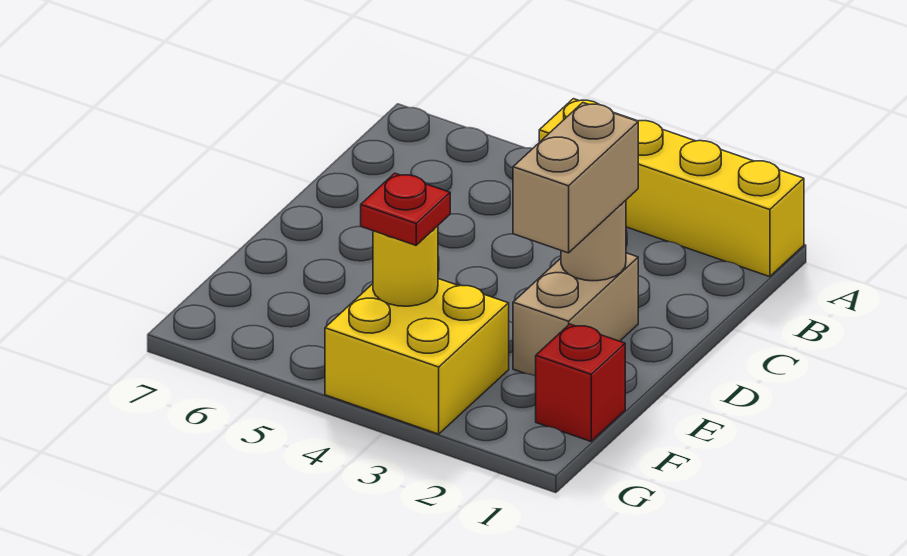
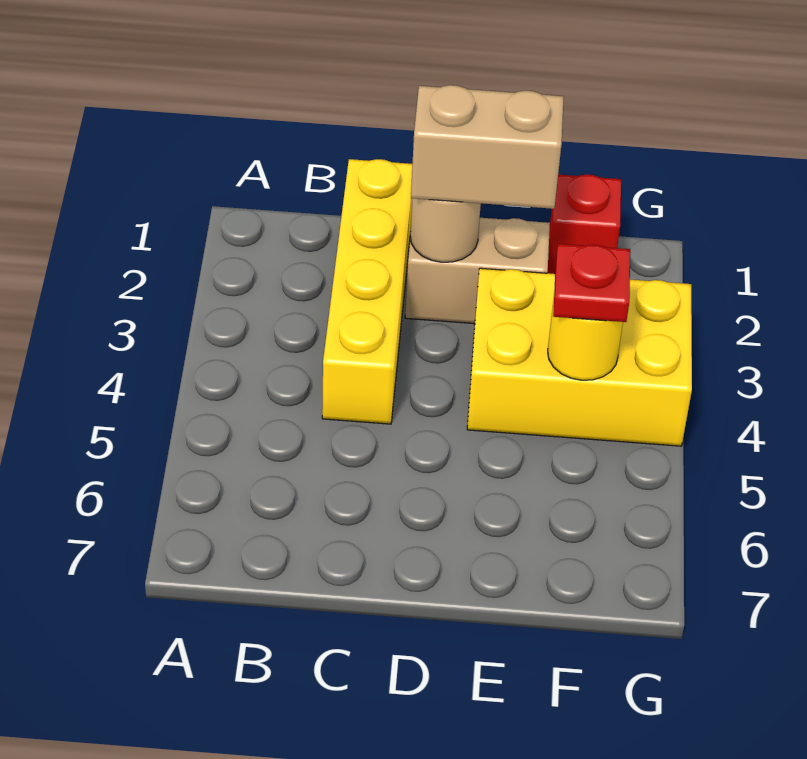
yellow 1x4 brick [539,99,804,277] -> yellow 1x4 brick moved to [322,159,412,424]
yellow 2x2 brick [325,279,509,434] -> yellow 2x3 brick [467,268,692,446]

